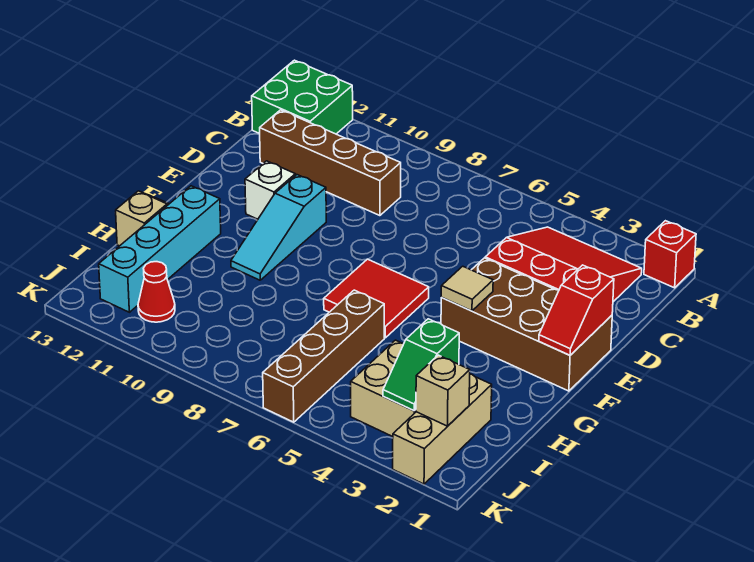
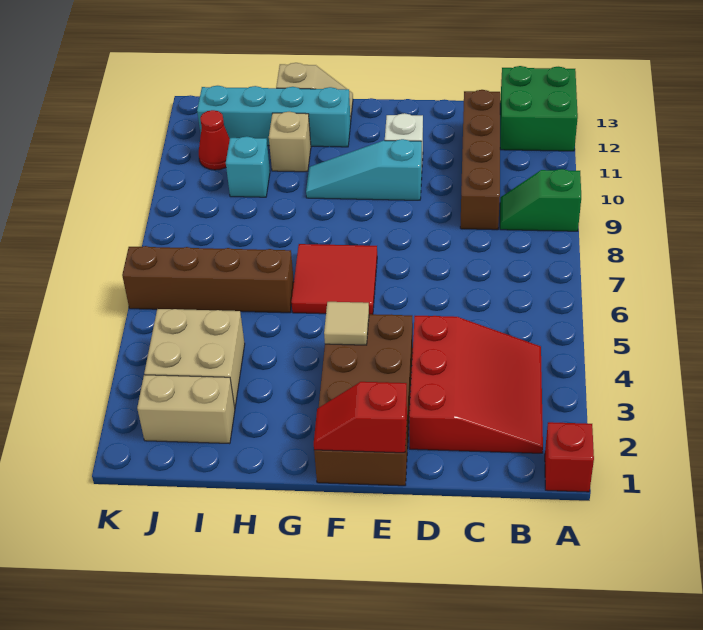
tan 1x3 brick [393,374,492,484] -> tan 1x2 brick [137,375,235,444]
green 1x2 slope [383,319,459,411] -> green 1x2 slope moved to [500,169,581,231]
none -> cyan 1x1 brick [226,136,270,197]
tan 1x1 brick [416,355,470,426] -> tan 1x1 brick moved to [269,112,311,172]

